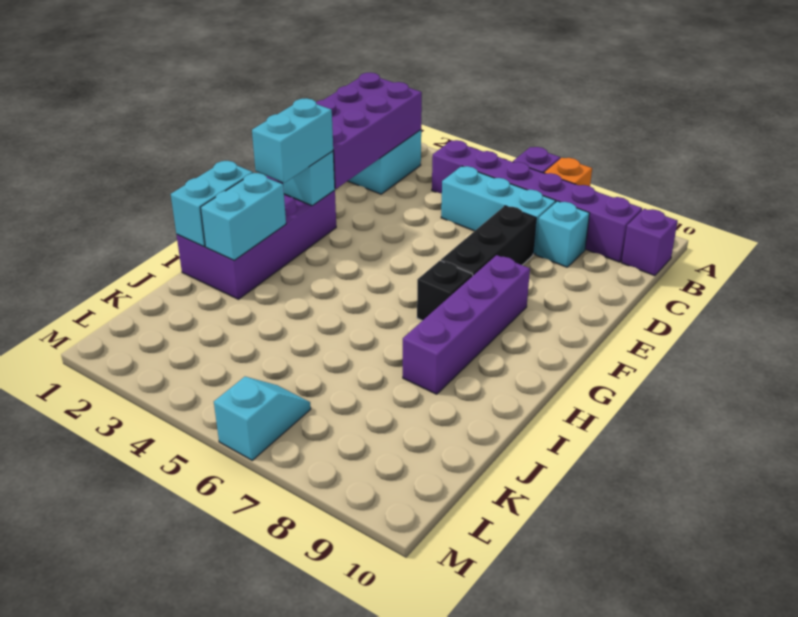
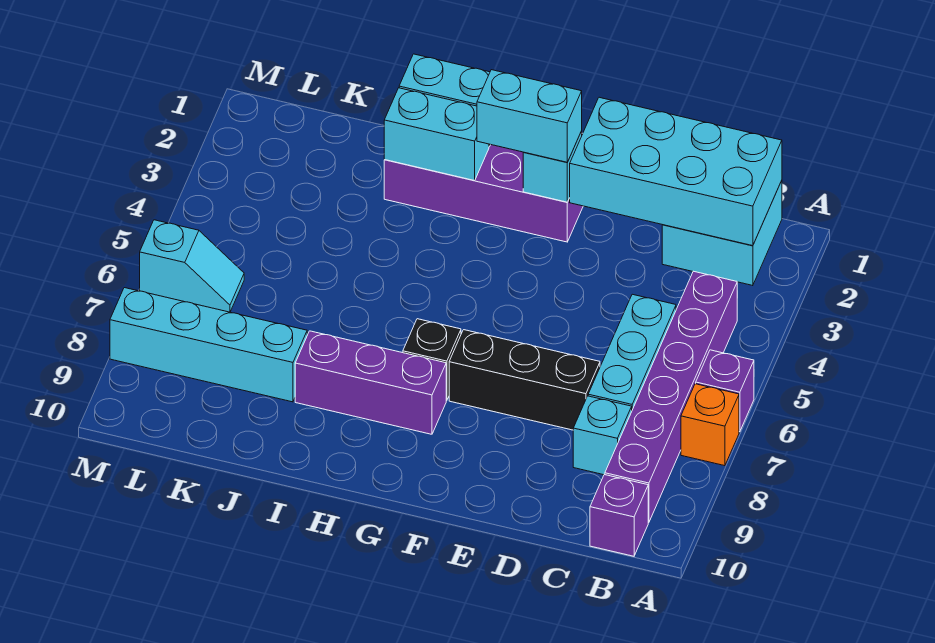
purple 2x4 brick [316,73,422,189] -> cyan 2x4 brick [569,97,782,246]
purple 1x4 brick [403,255,530,394] -> purple 1x3 brick [295,331,446,434]
none -> cyan 1x4 brick [110,288,307,402]

